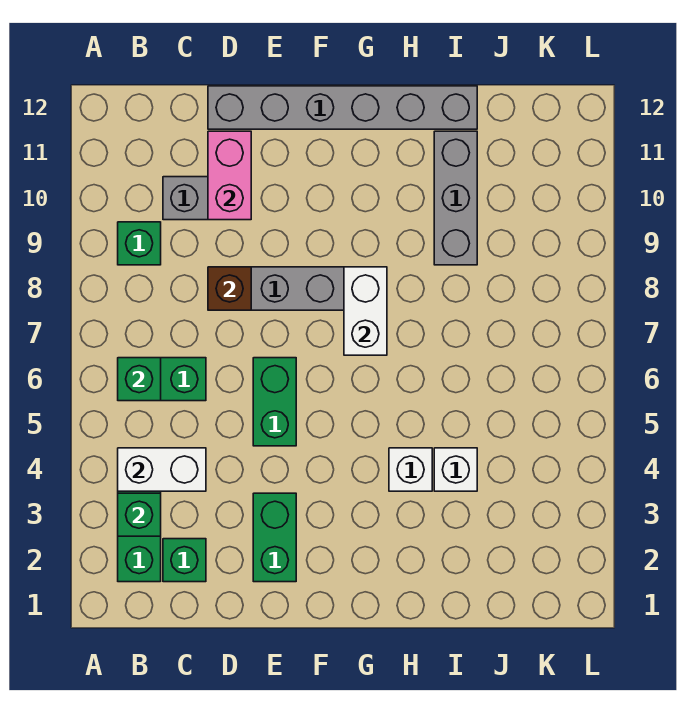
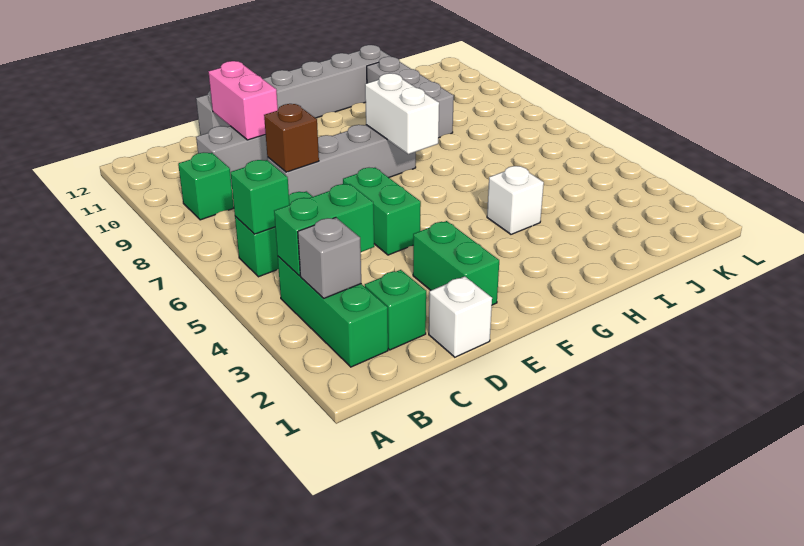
green 1x1 brick [118,493,161,536] -> grey 1x1 brick [298,218,361,298]
white 1x2 brick [118,448,206,491] -> green 1x2 brick [274,184,374,276]
white 1x1 brick [434,448,477,491] -> white 1x1 brick moved to [429,276,492,357]

